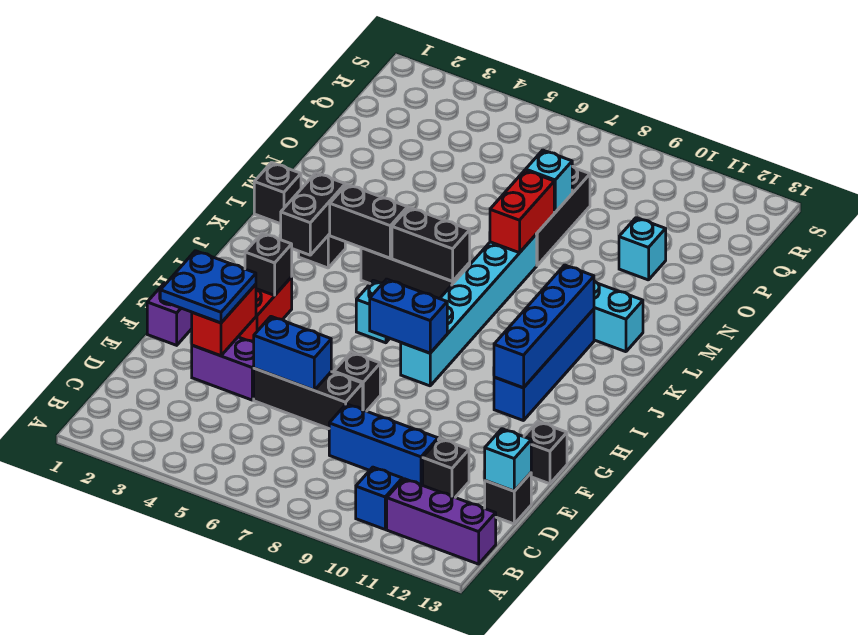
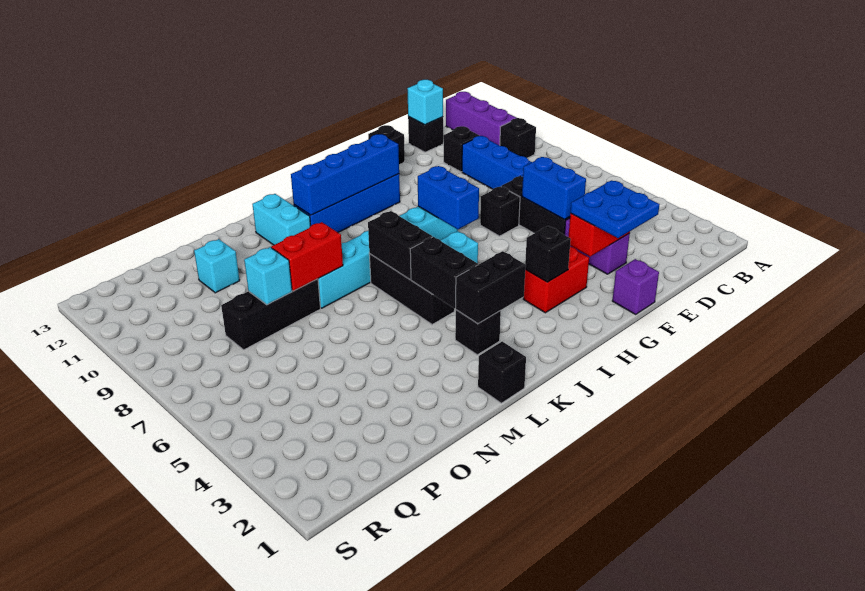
blue 1x1 brick [356,467,402,529] -> black 1x1 brick [500,118,536,158]

